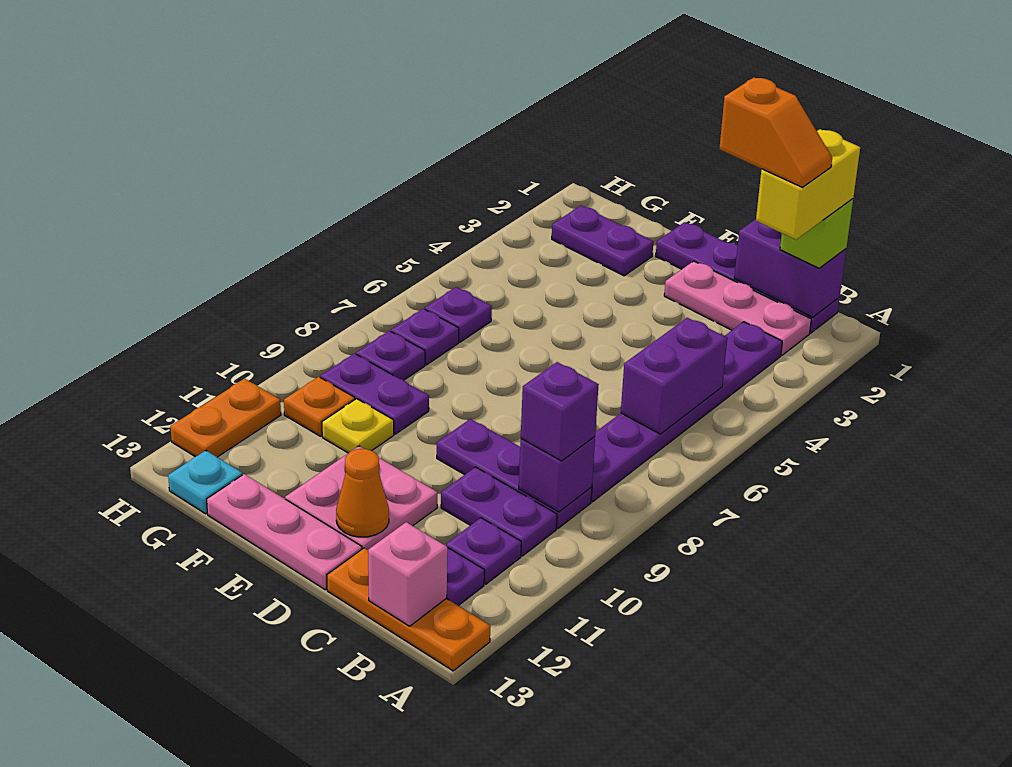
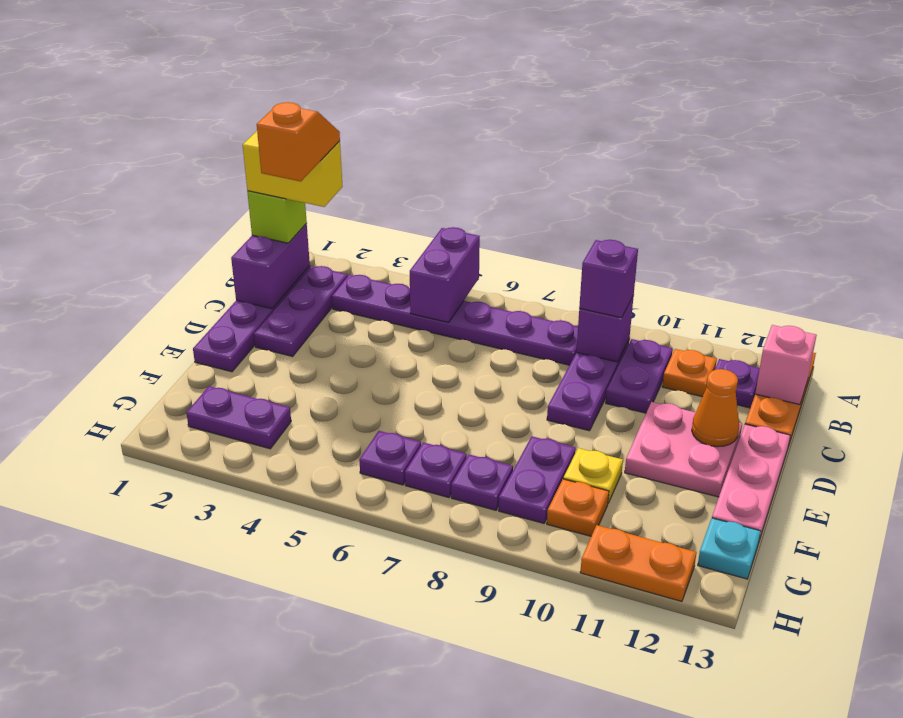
pink 1x3 plate [664,261,811,355] -> purple 1x3 plate [254,266,347,356]
purple 1x2 brick [621,318,727,434] -> purple 1x2 brick turned to [410,227,480,323]
purple 1x1 plate [446,518,521,584] -> orange 1x1 plate [662,349,717,397]
purple 1x2 plate [552,206,654,276] -> purple 1x2 plate turned to [186,386,291,449]

